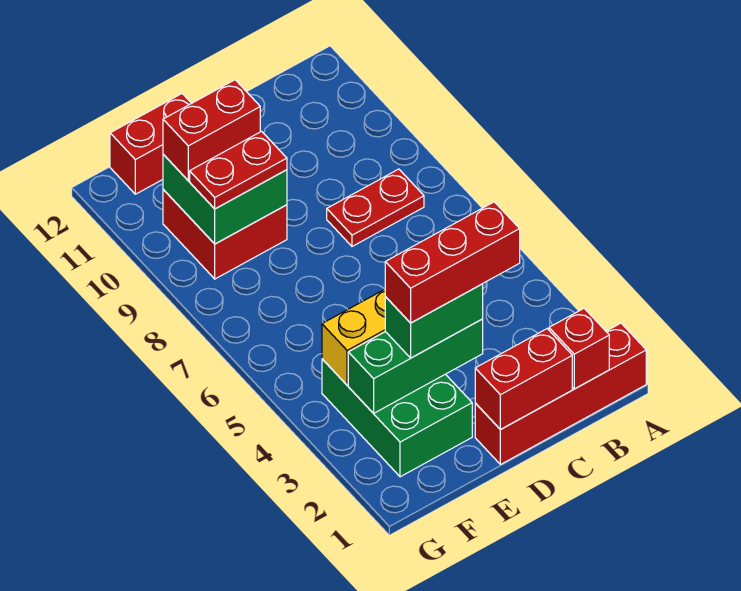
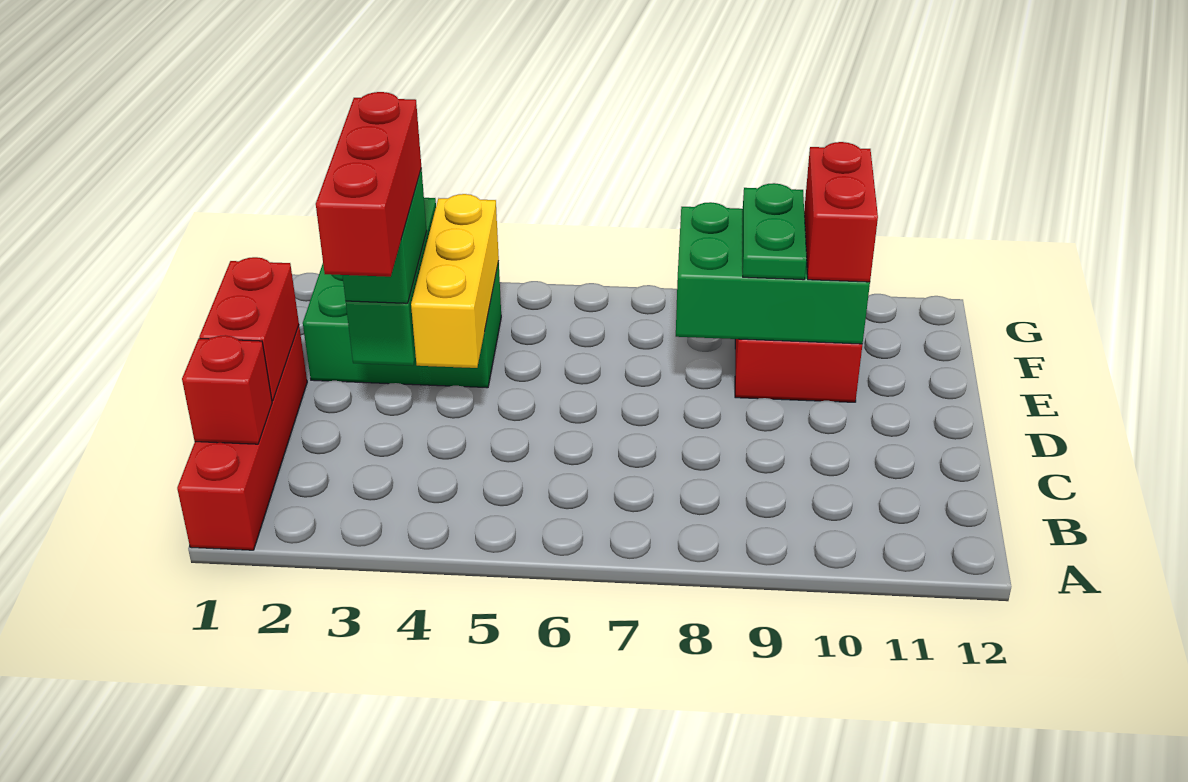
red 1x2 plate [327,169,424,246] -> none
green 2x2 brick [163,155,287,244] -> green 2x3 brick [676,202,870,344]
red 1x2 plate [190,131,287,209] -> green 1x2 plate [743,183,807,280]
red 1x2 brick [110,94,191,194] -> none

